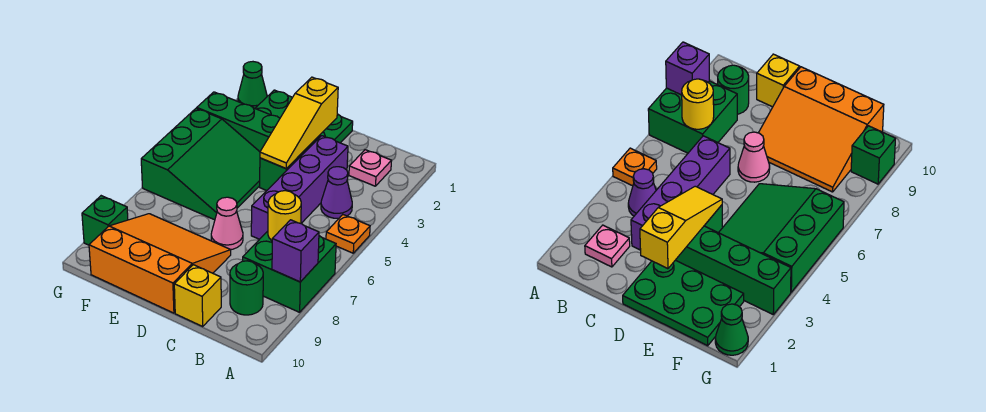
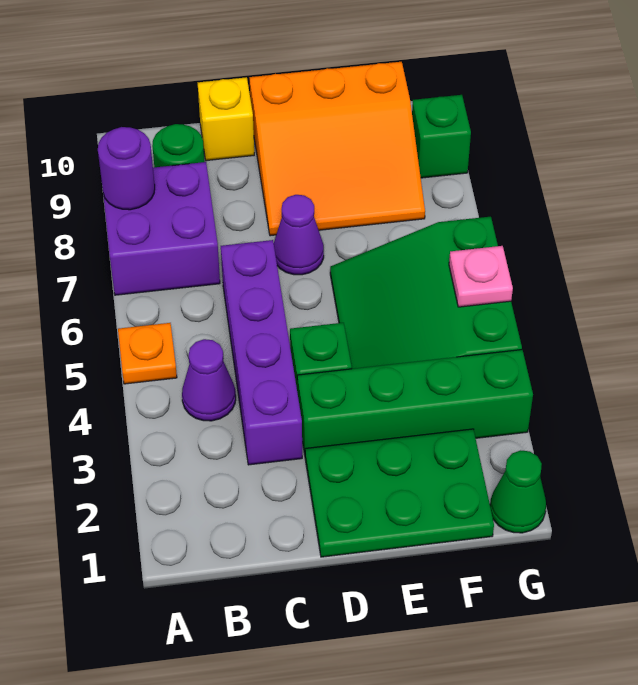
green 2x2 brick [243,231,336,312] -> purple 2x2 brick [103,162,220,295]
purple 1x1 brick [272,220,319,282] -> purple 1x1 round brick [98,127,155,210]
pink 1x1 plate [349,150,392,186] -> pink 1x1 plate moved to [449,246,513,307]
yellow 1x1 round brick [268,191,301,241] -> none
yellow 1x3 slope [260,77,338,169] -> none
pink 1x1 cone [211,197,243,250] -> purple 1x1 cone [274,195,324,275]

